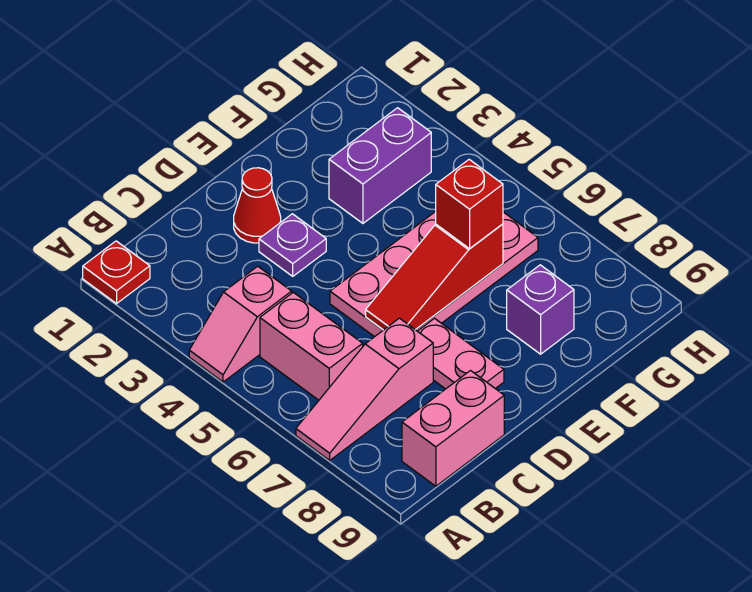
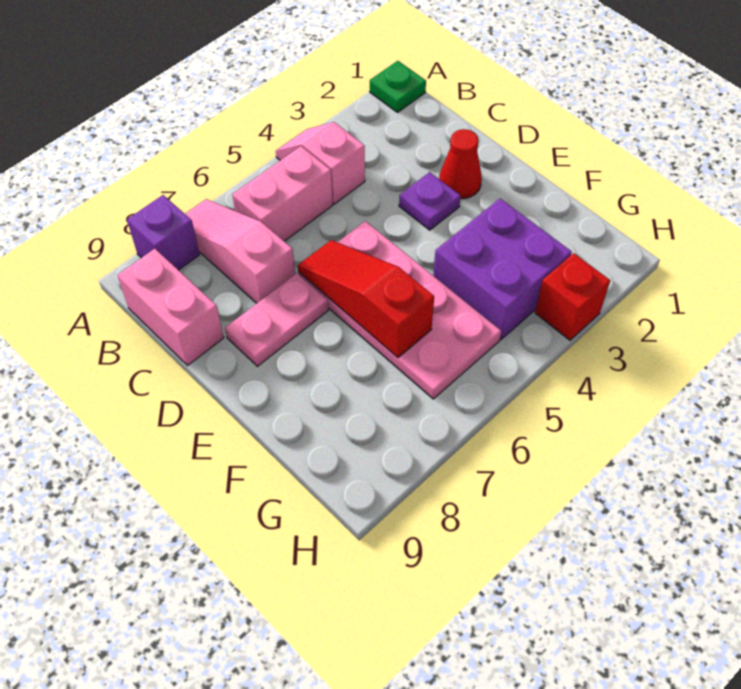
red 1x1 plate [83,241,150,304] -> green 1x1 plate [370,61,426,112]
purple 1x2 brick [329,108,431,223] -> purple 2x2 brick [433,199,572,339]
red 1x1 brick [436,160,503,249] -> red 1x1 brick moved to [535,253,610,340]
purple 1x1 brick [507,265,574,354] -> purple 1x1 brick moved to [127,195,200,270]

